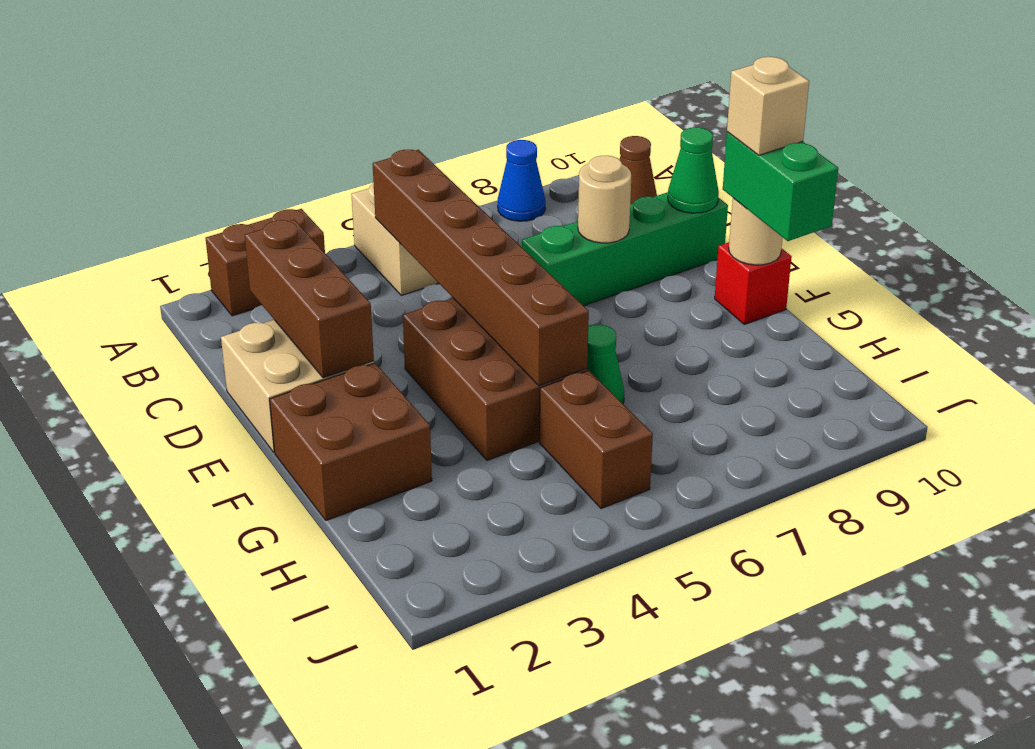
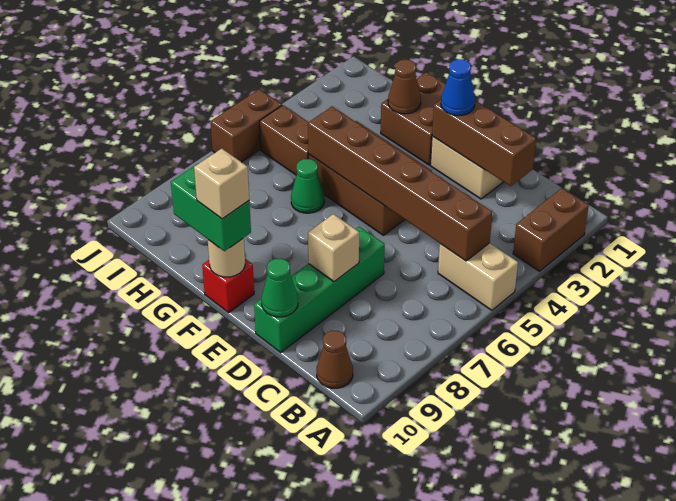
blue 1x1 cone [498,140,545,221] -> blue 1x1 cone moved to [441,59,475,116]
tan 1x1 round brick [578,156,631,243] -> tan 1x1 brick [308,214,359,282]
none -> brown 1x1 cone [388,60,421,114]
none -> brown 1x2 brick [210,89,282,162]

